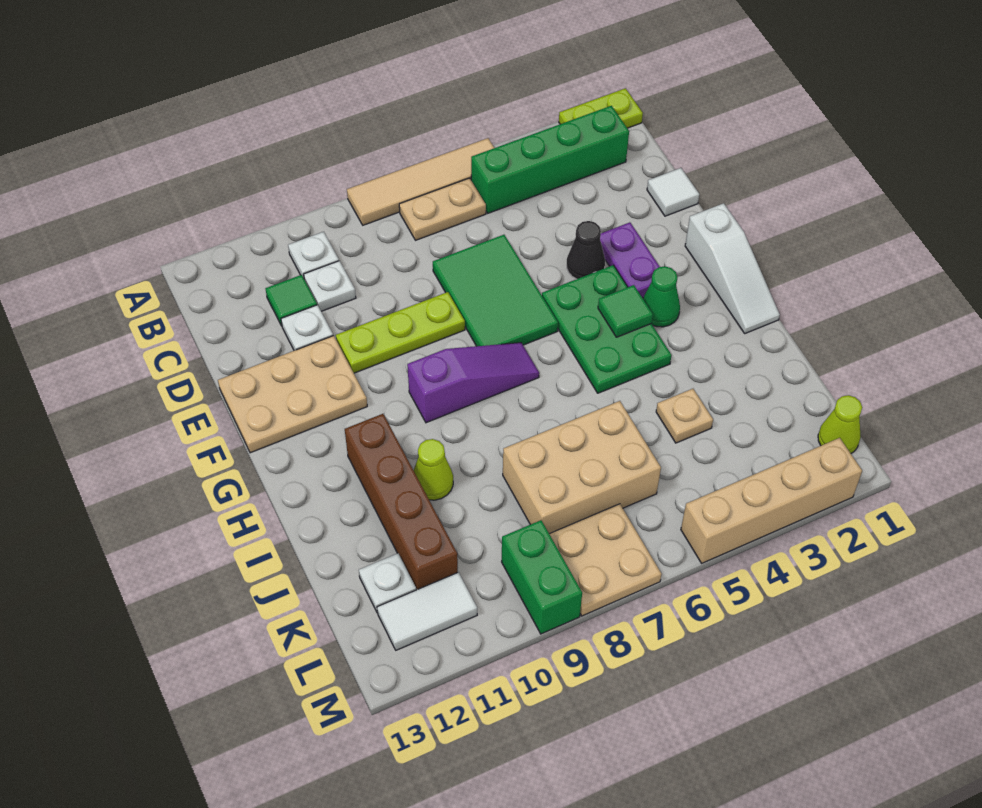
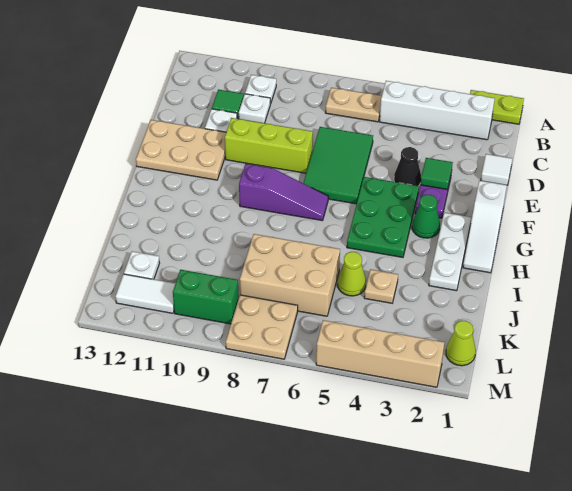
tan 1x4 tile [347,138,494,225] -> none
green 1x4 brick [471,106,629,213] -> white 1x4 brick [380,81,495,140]
lime 1x3 plate [336,292,465,373] -> lime 1x3 brick [225,118,313,173]
none -> white 1x3 plate [429,213,471,291]
green 1x1 tile [598,285,653,337] -> green 1x1 tile moved to [421,158,453,189]
brown 1x4 brick [345,414,458,590] -> none
lime 1x1 cone [413,439,453,500] -> lime 1x1 cone moved to [338,252,366,296]
green 1x2 brick [502,520,582,634] -> green 1x2 brick turned to [173,270,239,324]

